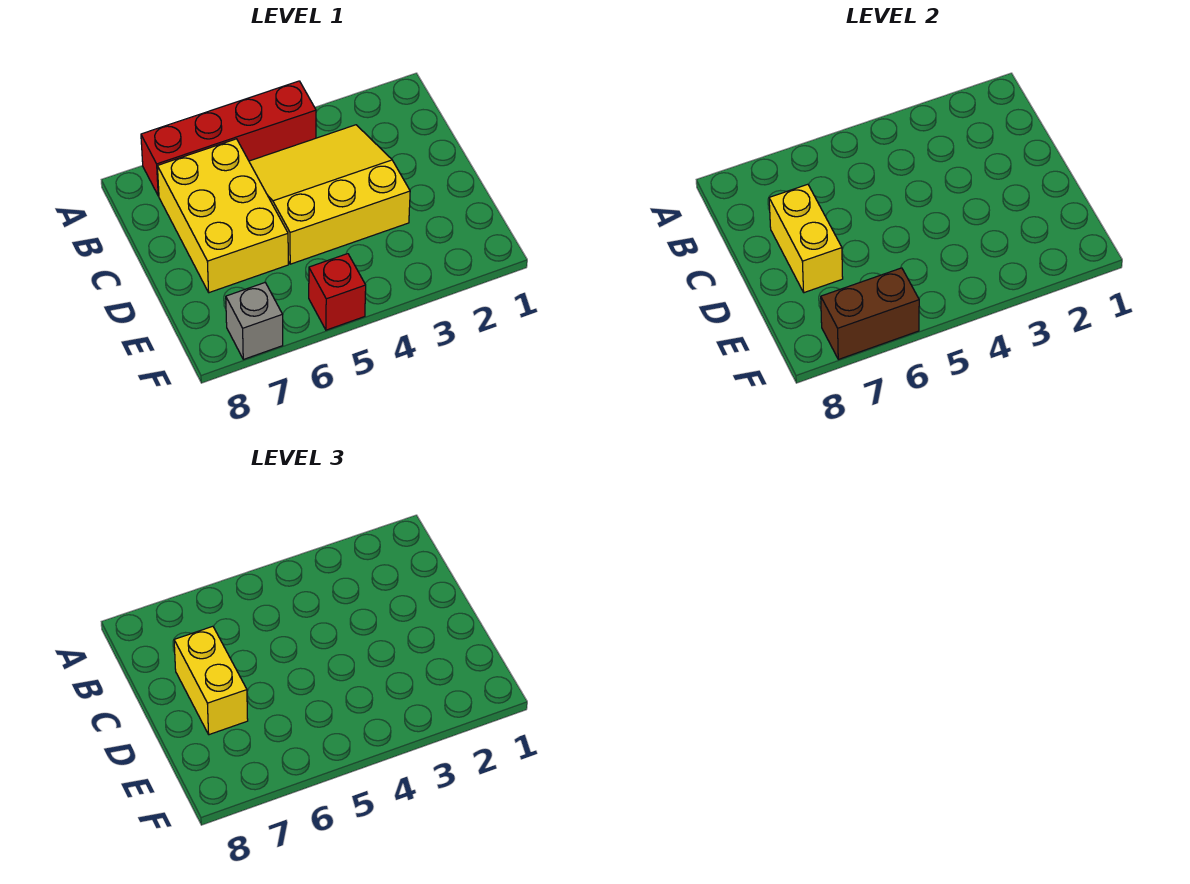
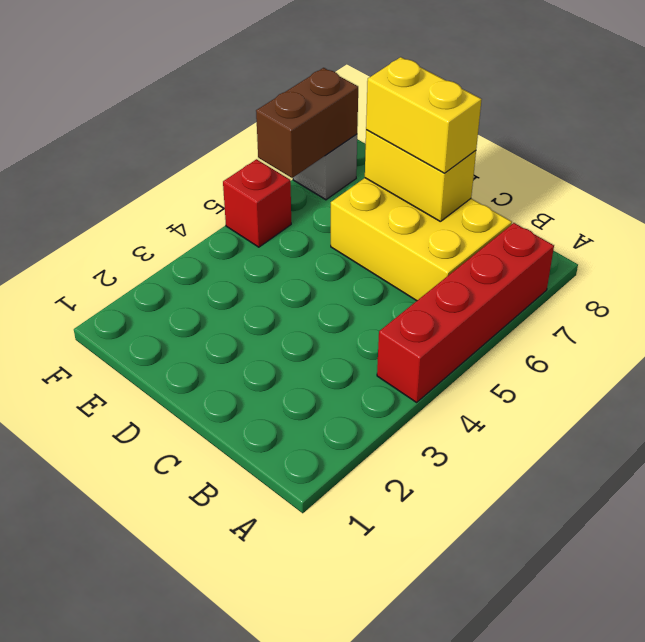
yellow 3x3 slope [249,125,410,264] -> none

